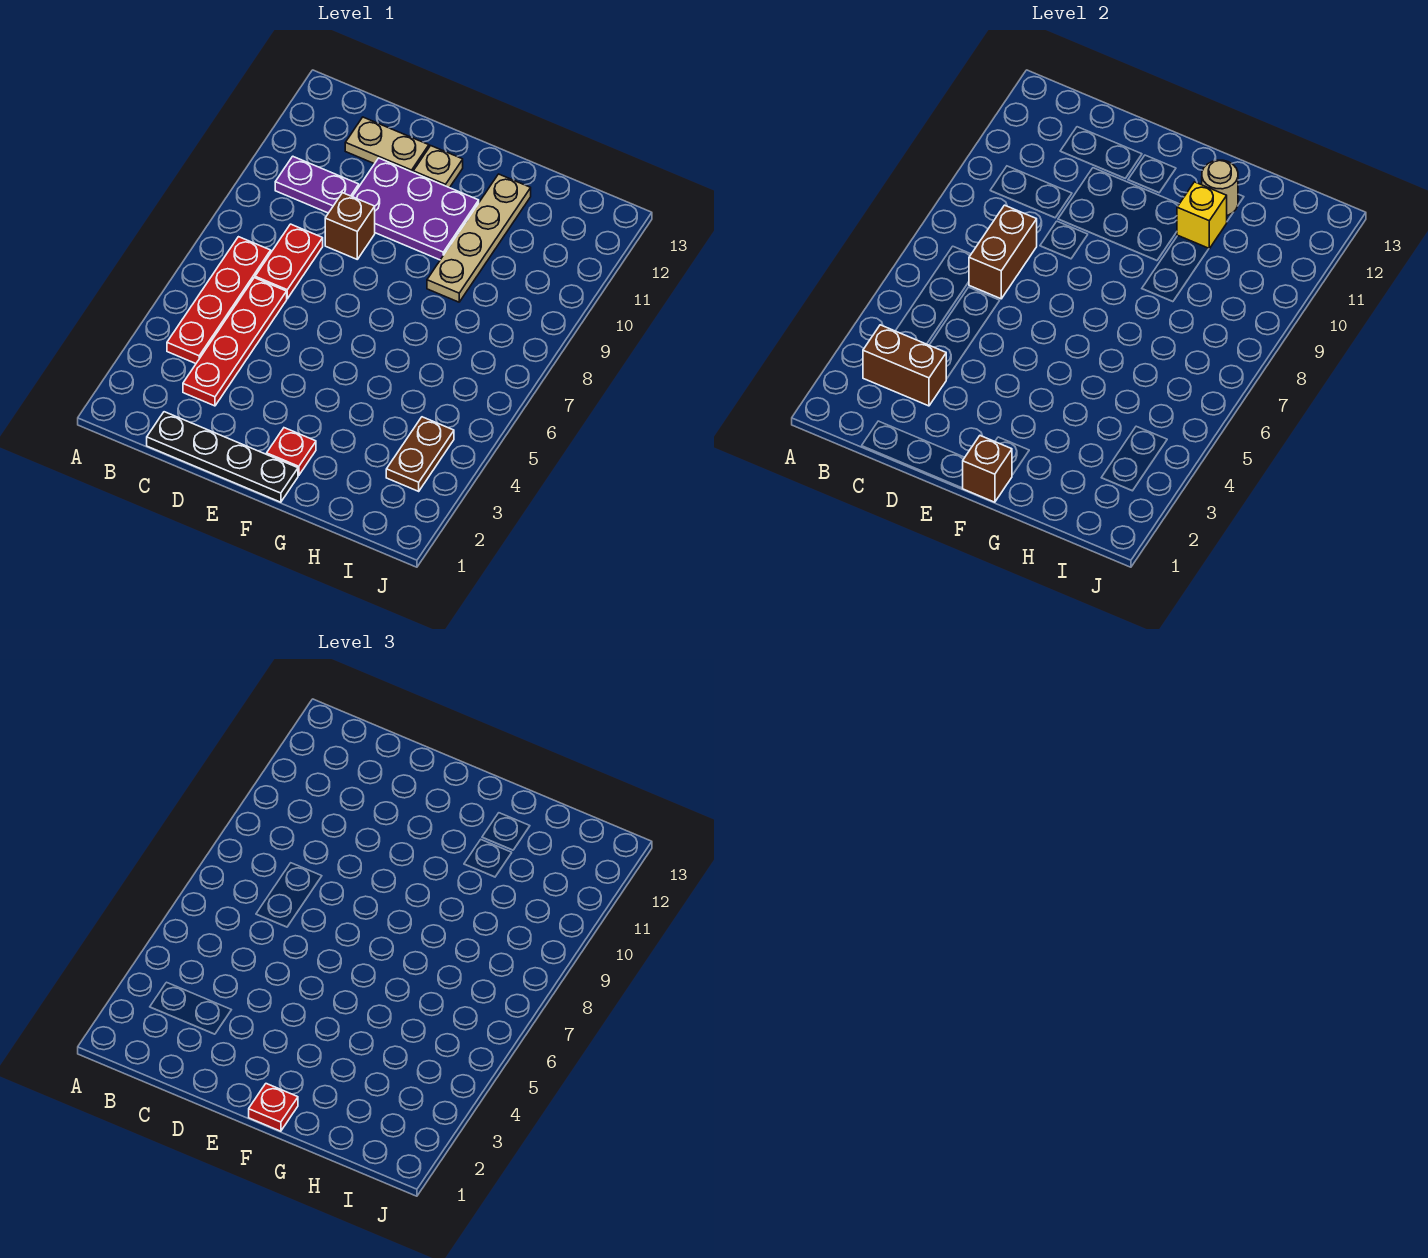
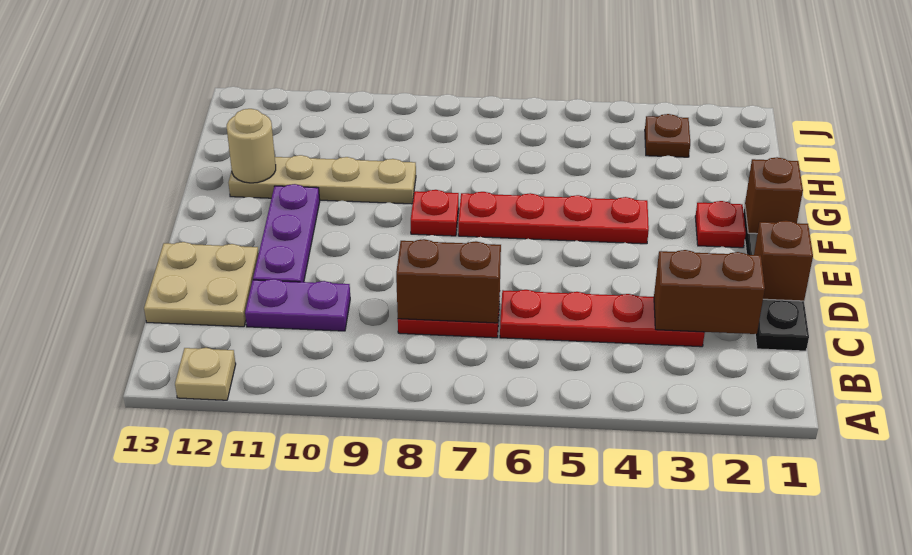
brown 1x2 brick [863,325,946,406] -> brown 1x2 brick turned to [654,250,765,334]
red 1x4 plate [167,237,271,364] -> red 1x4 plate moved to [458,192,649,244]
purple 1x2 plate [275,156,359,213] -> purple 1x2 plate turned to [245,279,350,331]
tan 1x2 plate [345,117,429,172] -> tan 2x2 plate [144,242,259,327]
brown 1x1 brick [325,193,375,259] -> brown 1x1 brick moved to [754,220,813,301]
purple 2x3 plate [352,158,479,260] -> purple 1x3 plate [253,184,320,282]
tan 1x1 plate [413,146,463,188] -> tan 1x1 plate moved to [175,348,236,400]
red 1x1 plate [249,1084,298,1131] -> red 1x1 plate moved to [411,190,459,236]
yellow 1x1 brick [1177,182,1227,248] -> none
brown 1x2 plate [386,417,454,491] -> brown 1x1 plate [645,114,690,157]

